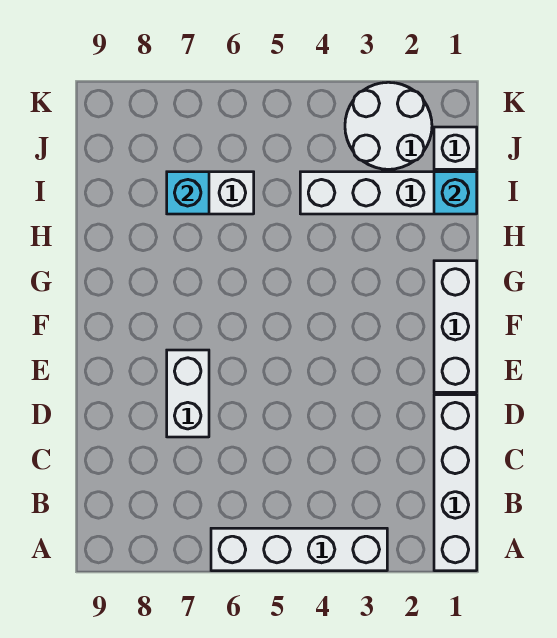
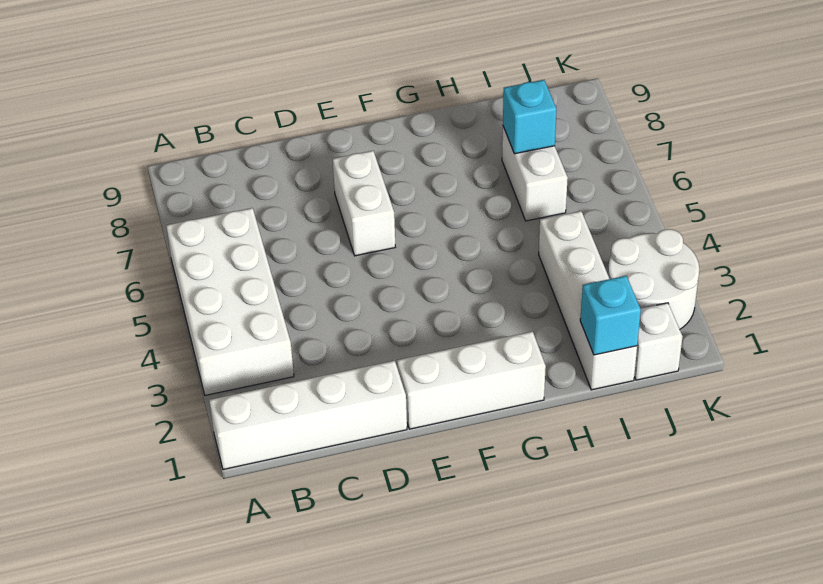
white 1x4 brick [211,528,387,571] -> white 2x4 brick [166,208,294,395]
white 1x2 brick [167,350,209,437] -> white 1x2 brick turned to [333,151,395,256]

